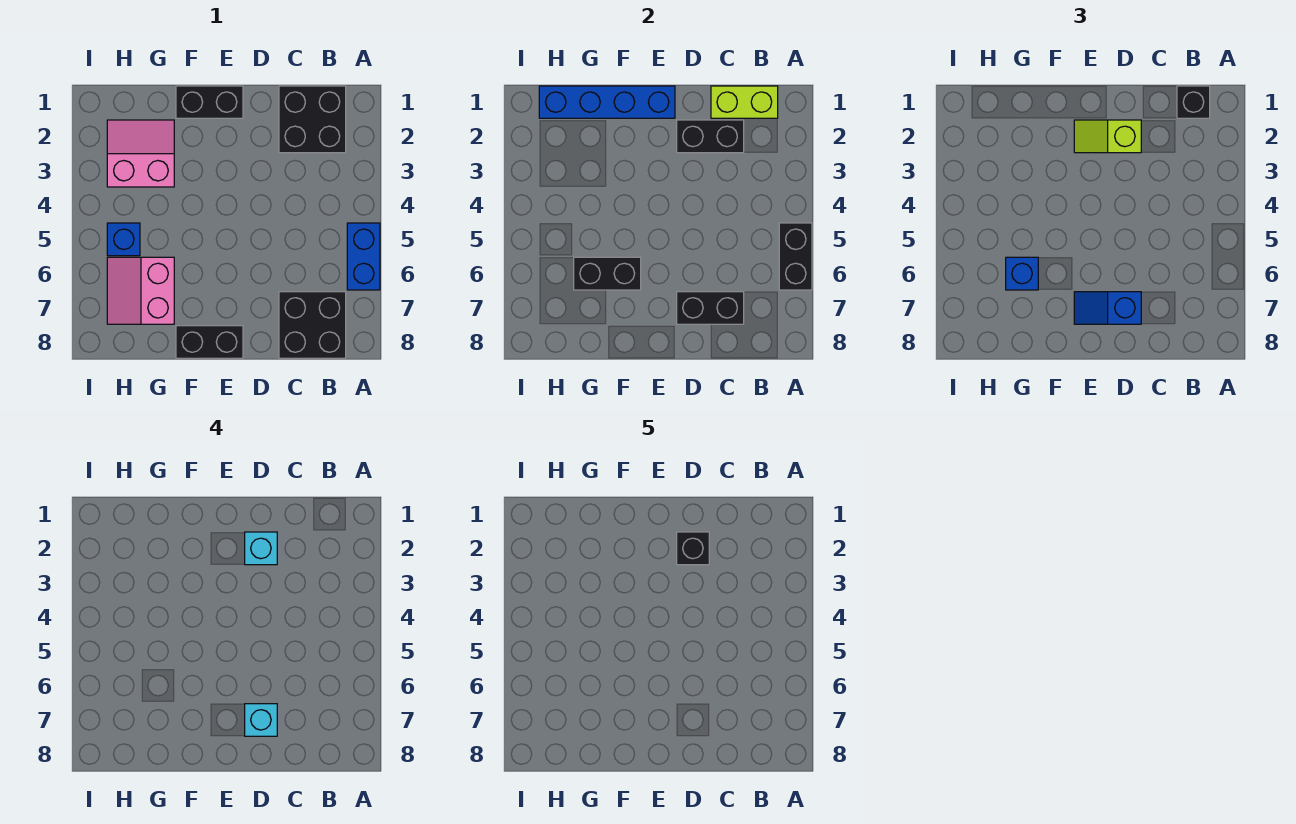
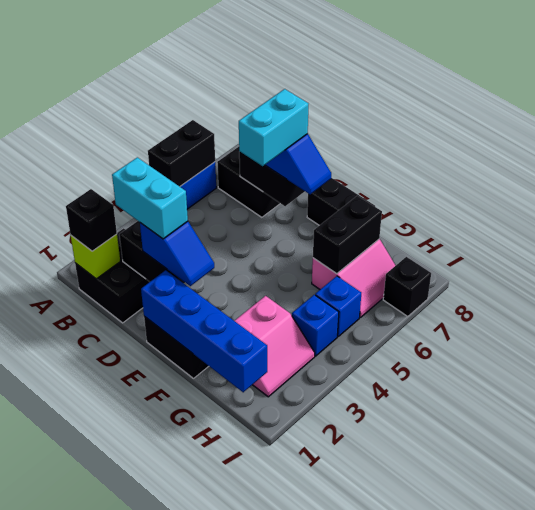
lime 1x2 brick [711,86,778,118] -> lime 1x1 brick [71,234,120,279]
lime 1x2 slope [1074,120,1141,153] -> blue 1x2 slope [140,221,214,286]
cyan 1x1 brick [245,532,277,565] -> cyan 1x2 brick [112,157,188,239]
black 1x1 brick [677,532,709,565] -> black 1x1 brick moved to [383,257,431,317]
cyan 1x1 brick [245,704,277,736] -> cyan 1x2 brick [239,89,308,166]
black 1x2 brick [574,257,641,290] -> black 1x2 brick turned to [313,196,382,274]
pink 2x2 slope [107,120,174,187] -> pink 2x2 slope turned to [235,296,315,397]
blue 1x1 brick [1006,257,1038,290] -> blue 1x1 brick moved to [292,295,339,356]

